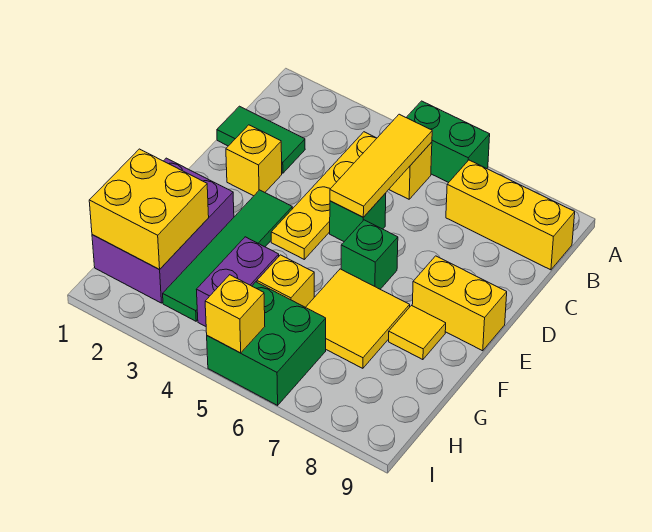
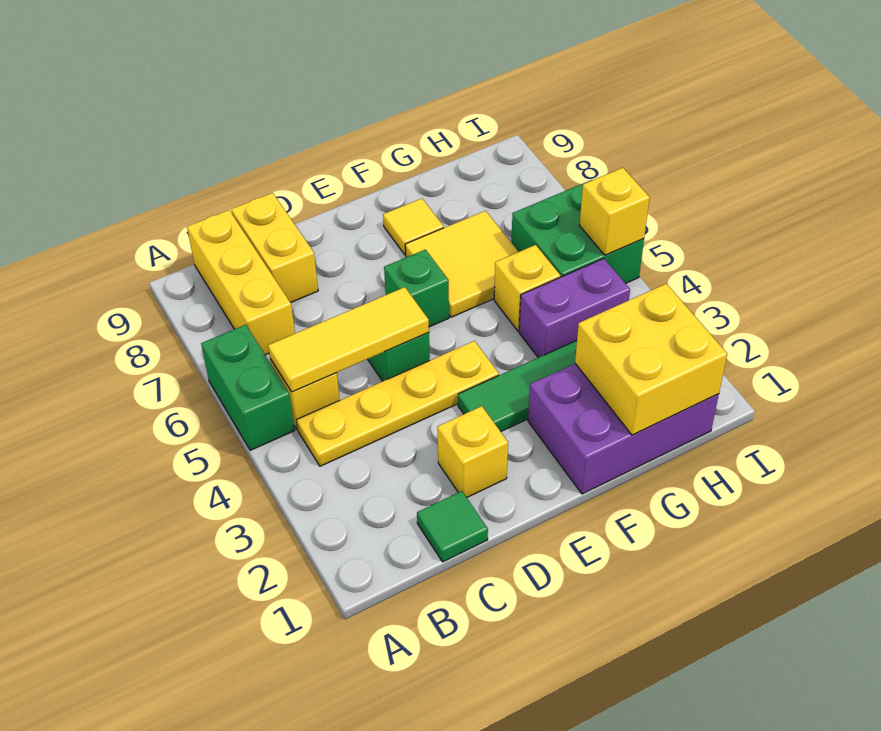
green 1x2 tile [217,106,305,173] -> green 1x1 tile [417,491,488,562]
yellow 1x2 brick [412,256,507,351] -> yellow 1x2 brick moved to [231,193,318,303]

